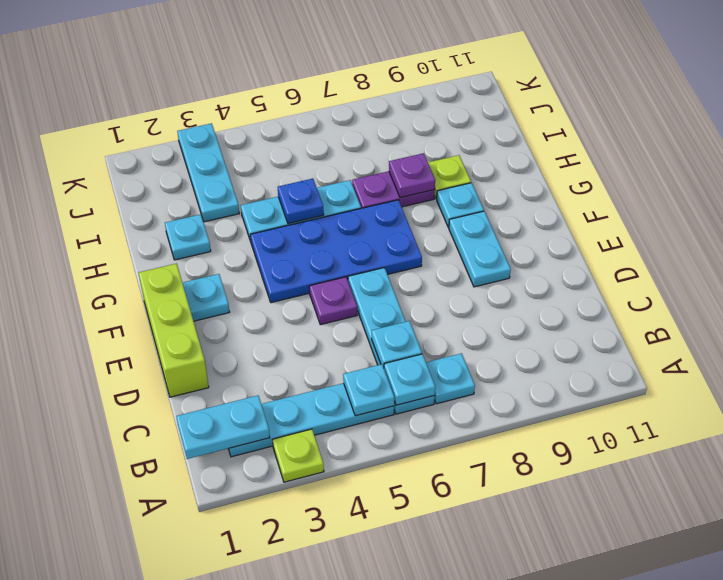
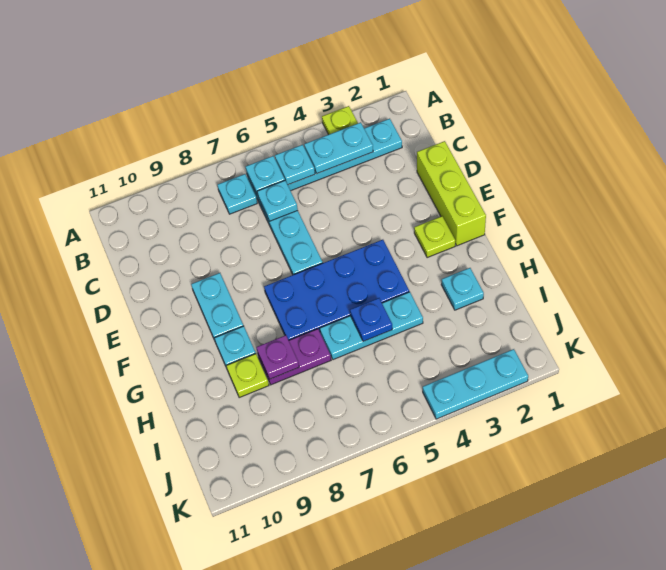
cyan 1x2 plate [176,395,270,459] -> cyan 1x2 plate moved to [304,122,373,173]
purple 1x1 plate [309,277,357,325] -> none
cyan 1x1 plate [183,274,229,321] -> lime 1x1 plate [414,216,455,258]
cyan 1x3 plate [177,123,239,222] -> cyan 1x3 plate turned to [423,349,528,419]

